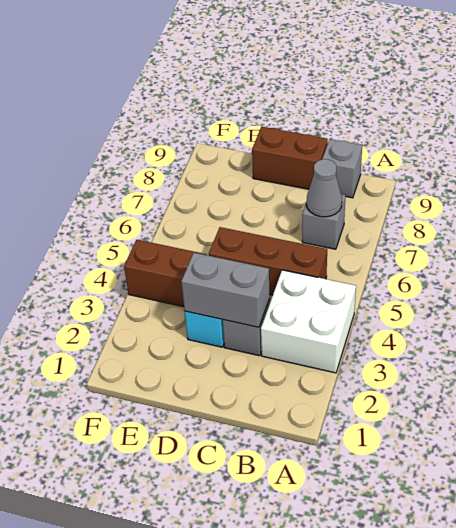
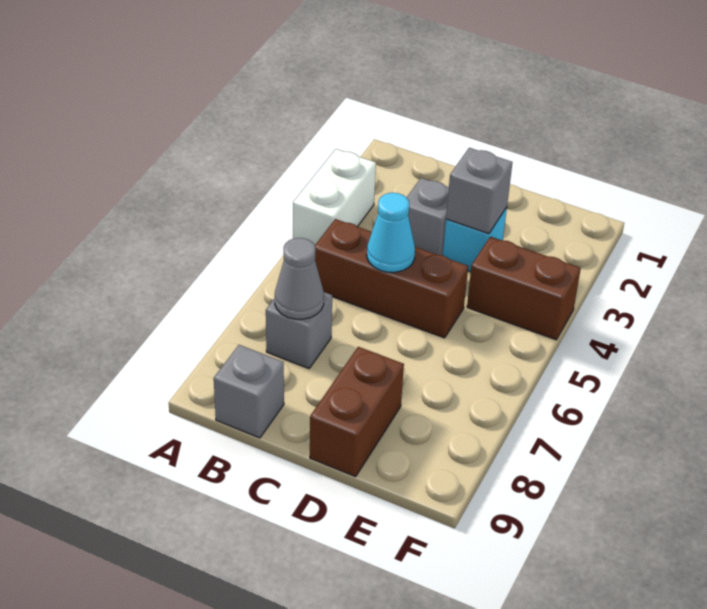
white 2x2 brick [261,270,356,373] -> white 1x2 brick [293,149,376,245]
grey 1x2 brick [181,253,270,327] -> grey 1x1 brick [446,148,512,234]
none -> cyan 1x1 cone [367,193,415,272]
brown 1x2 brick [252,127,328,189] -> brown 1x2 brick turned to [310,347,404,477]

